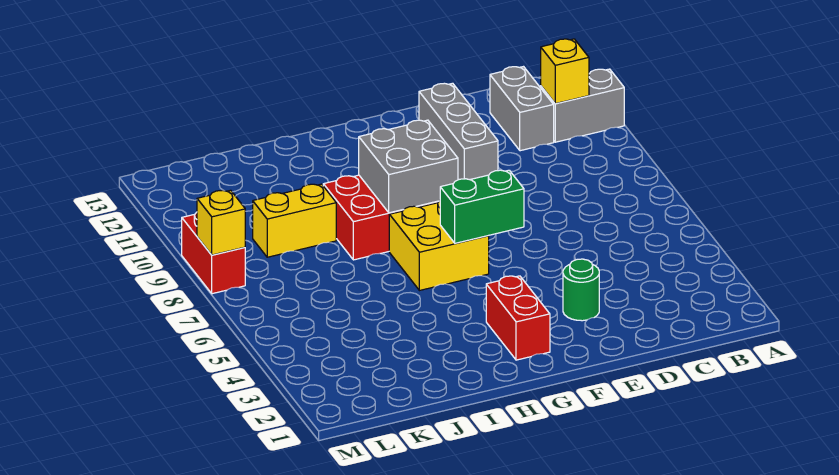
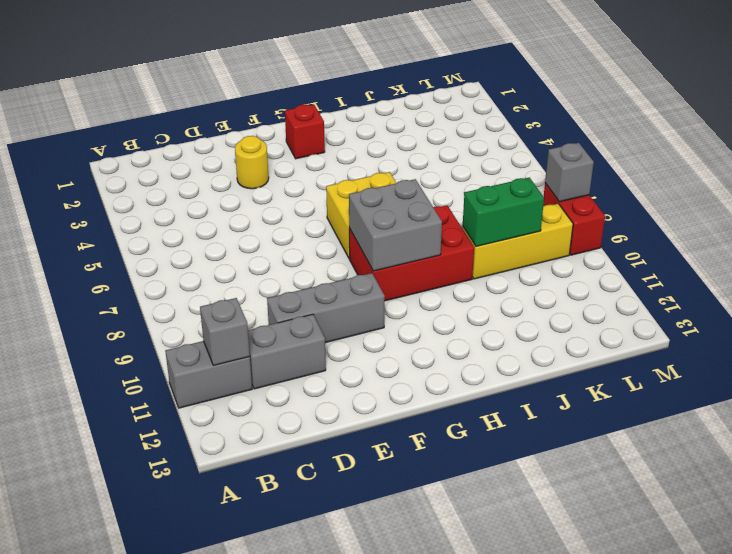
yellow 1x1 brick [541,39,589,104] -> grey 1x1 brick [200,298,250,365]
grey 1x2 brick [490,67,554,151] -> grey 1x2 brick turned to [248,314,326,389]
green 1x1 round brick [563,259,599,321] -> yellow 1x1 round brick [235,136,269,189]
grey 1x3 brick [419,83,498,180] -> grey 1x3 brick turned to [267,273,385,343]
green 1x2 brick [440,170,524,243] -> green 1x2 brick moved to [463,178,544,247]
red 1x2 brick [486,276,550,360] -> red 1x1 brick [285,104,325,159]
yellow 1x2 brick [253,184,336,257] -> yellow 1x3 brick [462,204,573,279]
yellow 1x1 brick [197,190,245,255] -> grey 1x1 brick [545,143,594,202]

